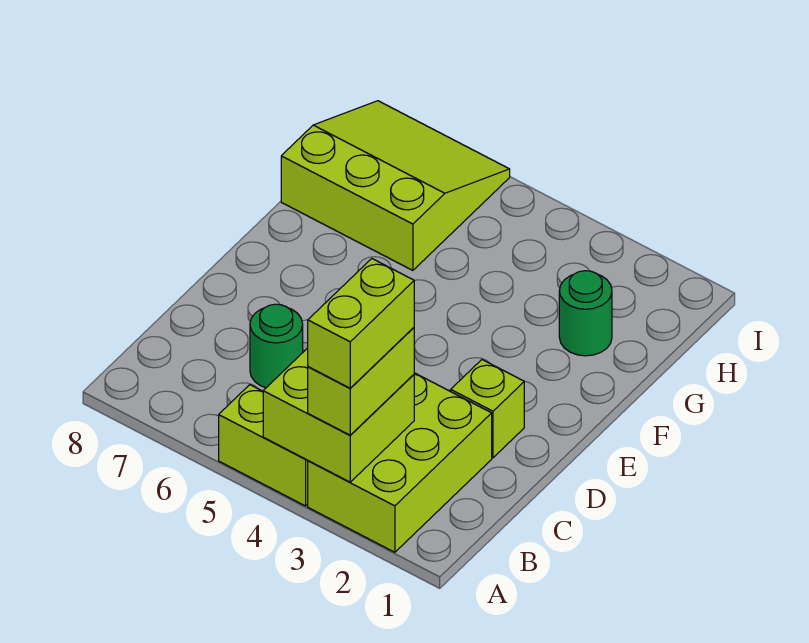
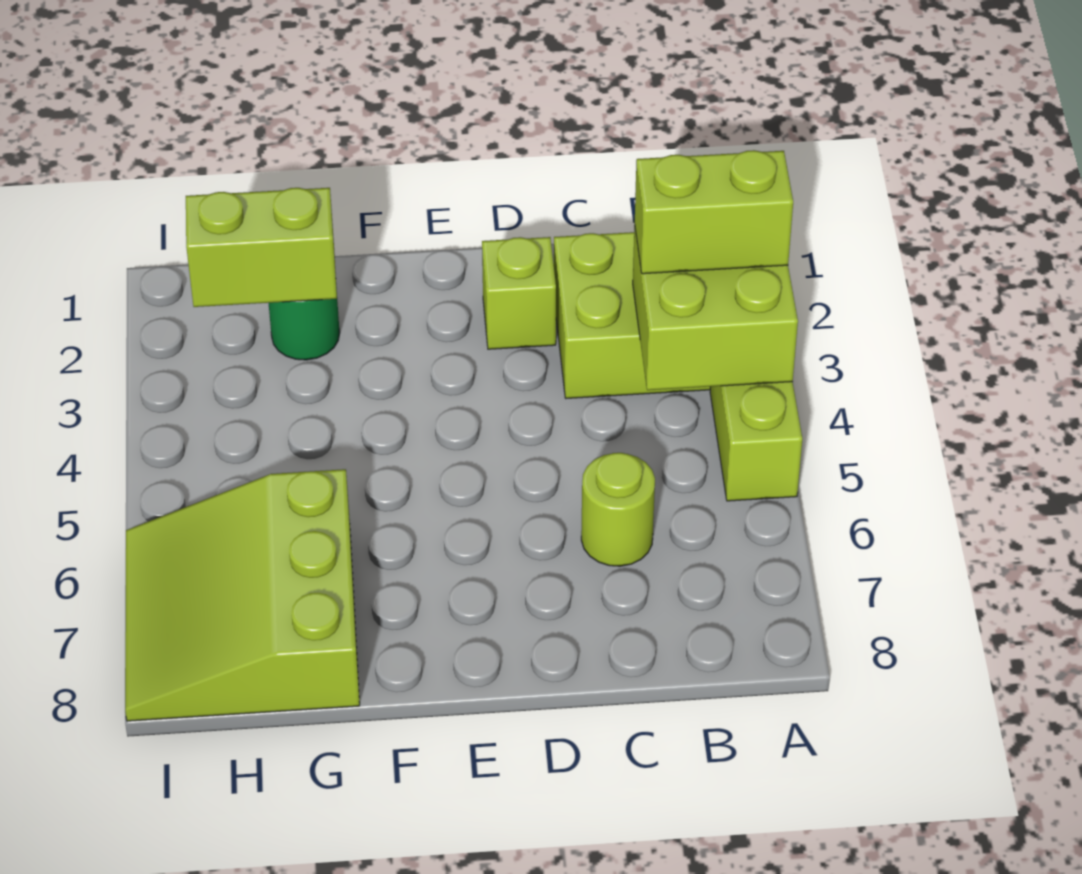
lime 1x2 brick [308,259,414,388] -> lime 1x2 brick moved to [186,188,337,307]
green 1x1 round brick [250,304,303,388] -> lime 1x1 round brick [581,453,655,566]

